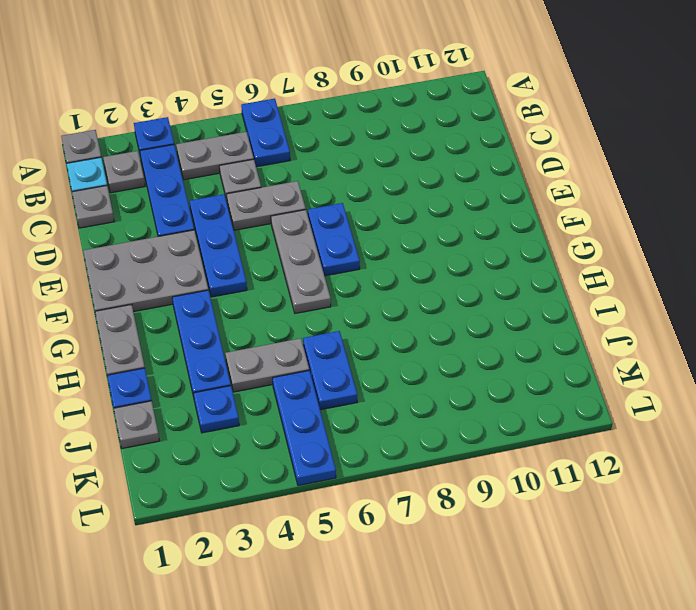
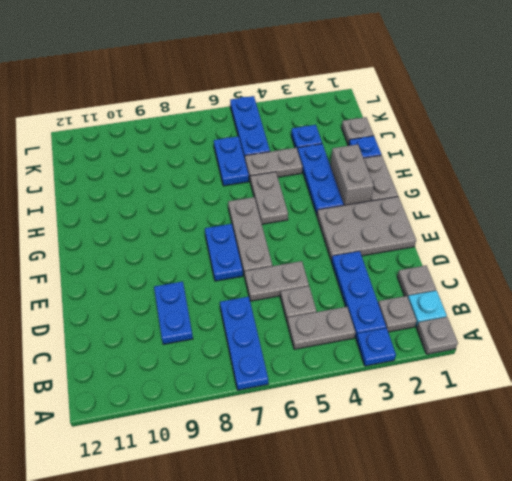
blue 1x2 plate [241,99,290,167] -> blue 1x2 plate moved to [154,282,193,344]
blue 1x3 plate [190,194,247,297] -> blue 1x3 plate moved to [220,297,268,390]
none -> grey 1x2 brick [330,144,374,205]
none -> grey 1x2 plate [250,172,288,224]

